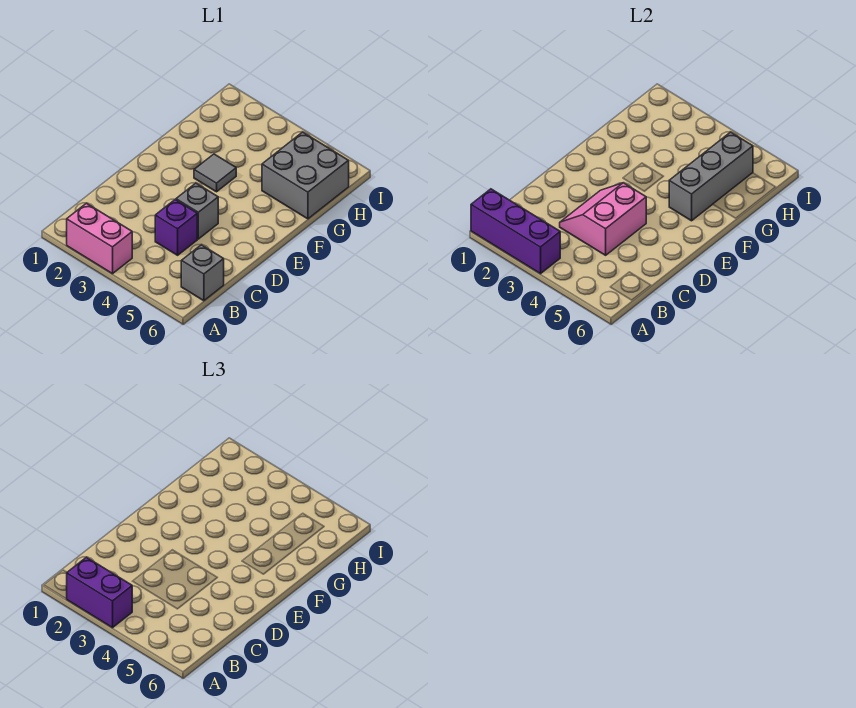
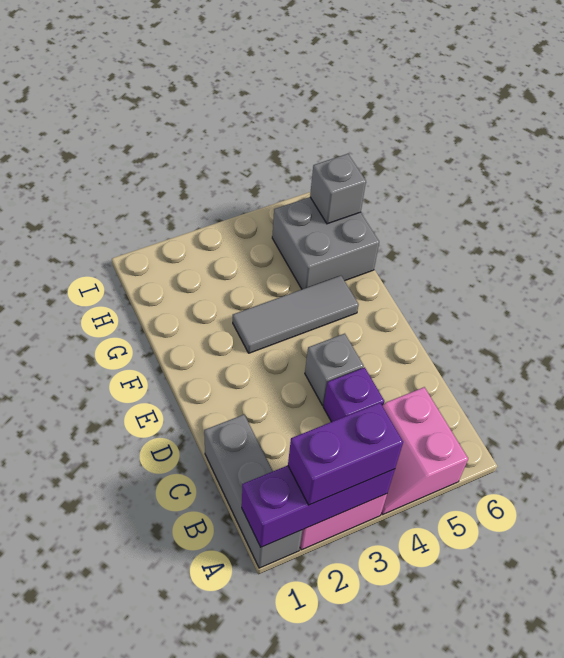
grey 1x1 brick [181,245,224,301] -> grey 1x1 brick moved to [310,154,366,224]
pink 2x2 slope [560,183,646,255] -> pink 2x2 slope moved to [382,387,468,514]
grey 1x1 tile [194,154,236,192] -> grey 1x3 tile [233,276,359,353]
grey 1x3 brick [669,132,753,221] -> grey 1x3 brick moved to [204,415,302,568]

